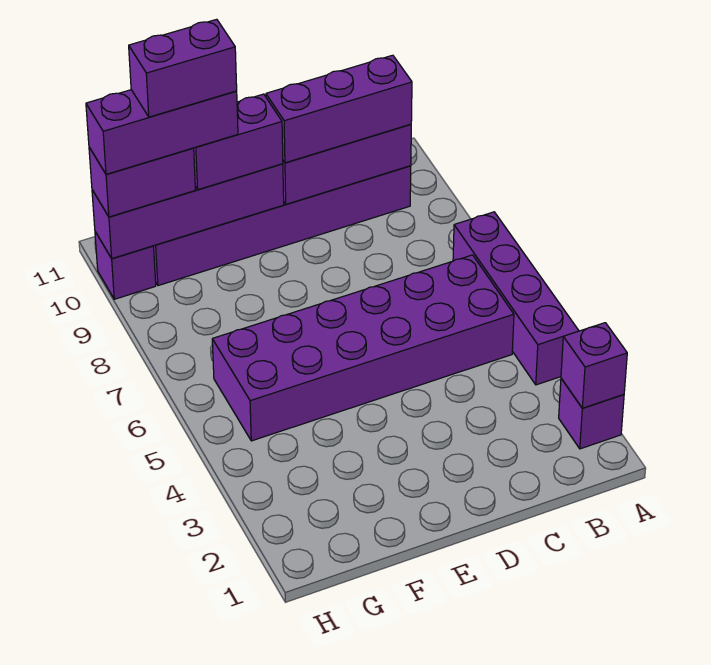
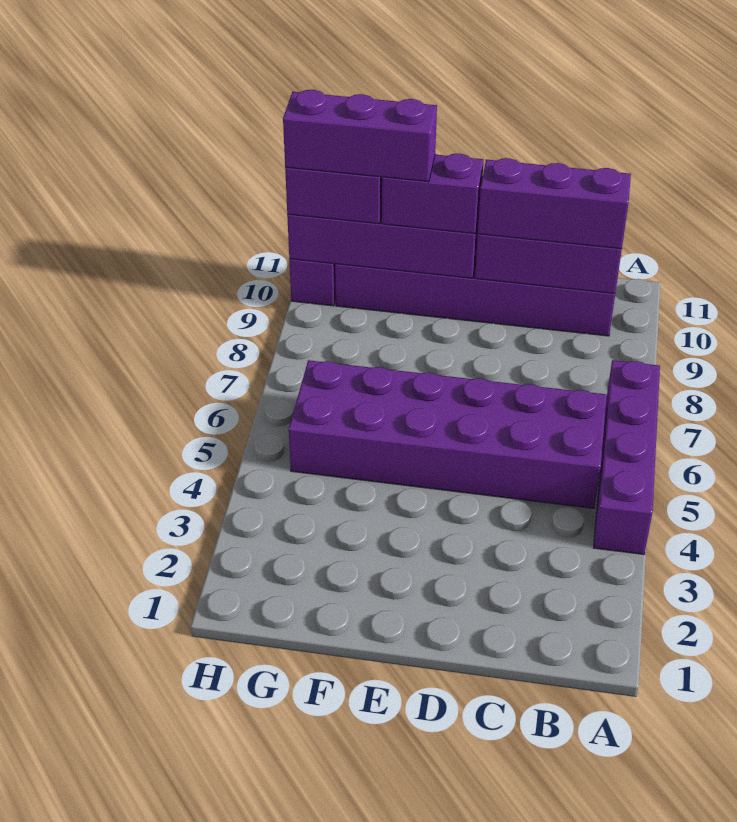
purple 1x1 brick [559,379,624,449] -> none
purple 1x1 brick [561,323,627,408] -> none
purple 1x2 brick [129,19,237,117] -> none

